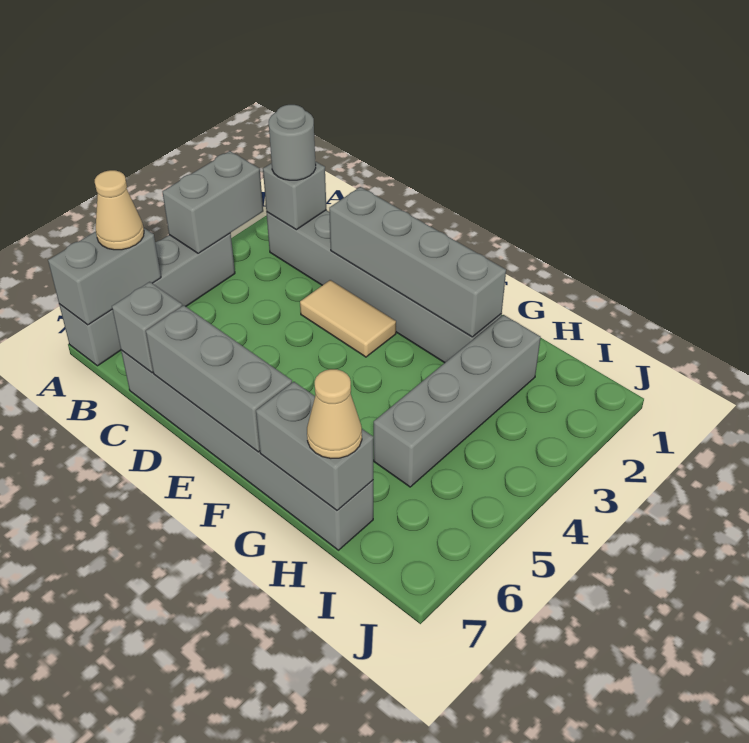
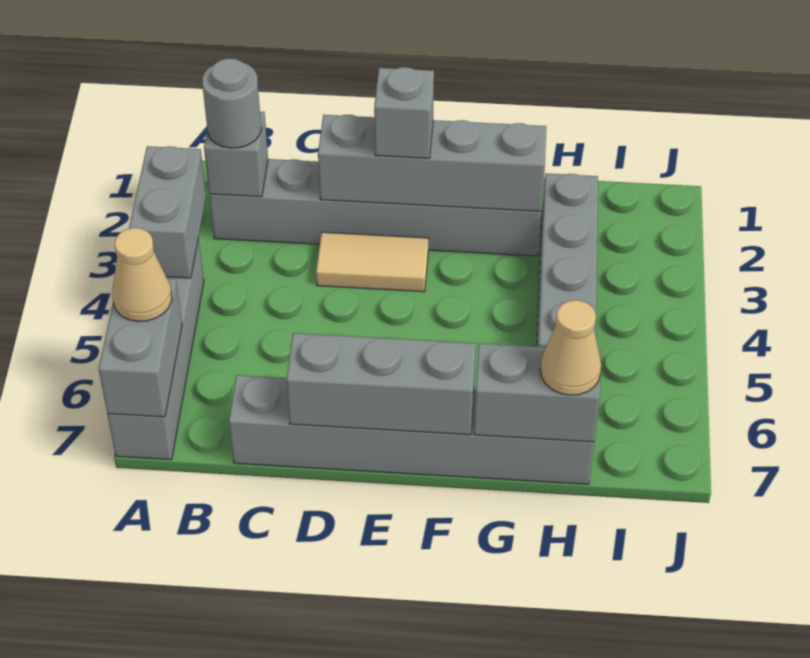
grey 1x1 brick [112,282,182,373] -> grey 1x1 brick moved to [374,67,434,158]

